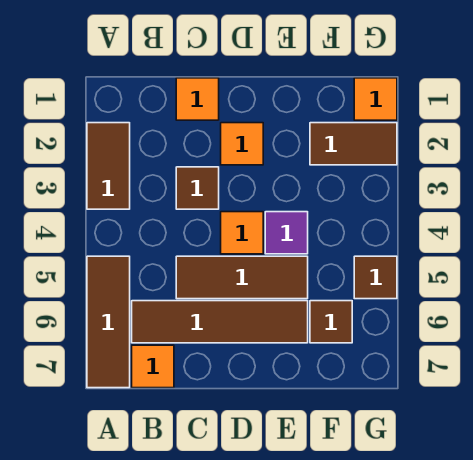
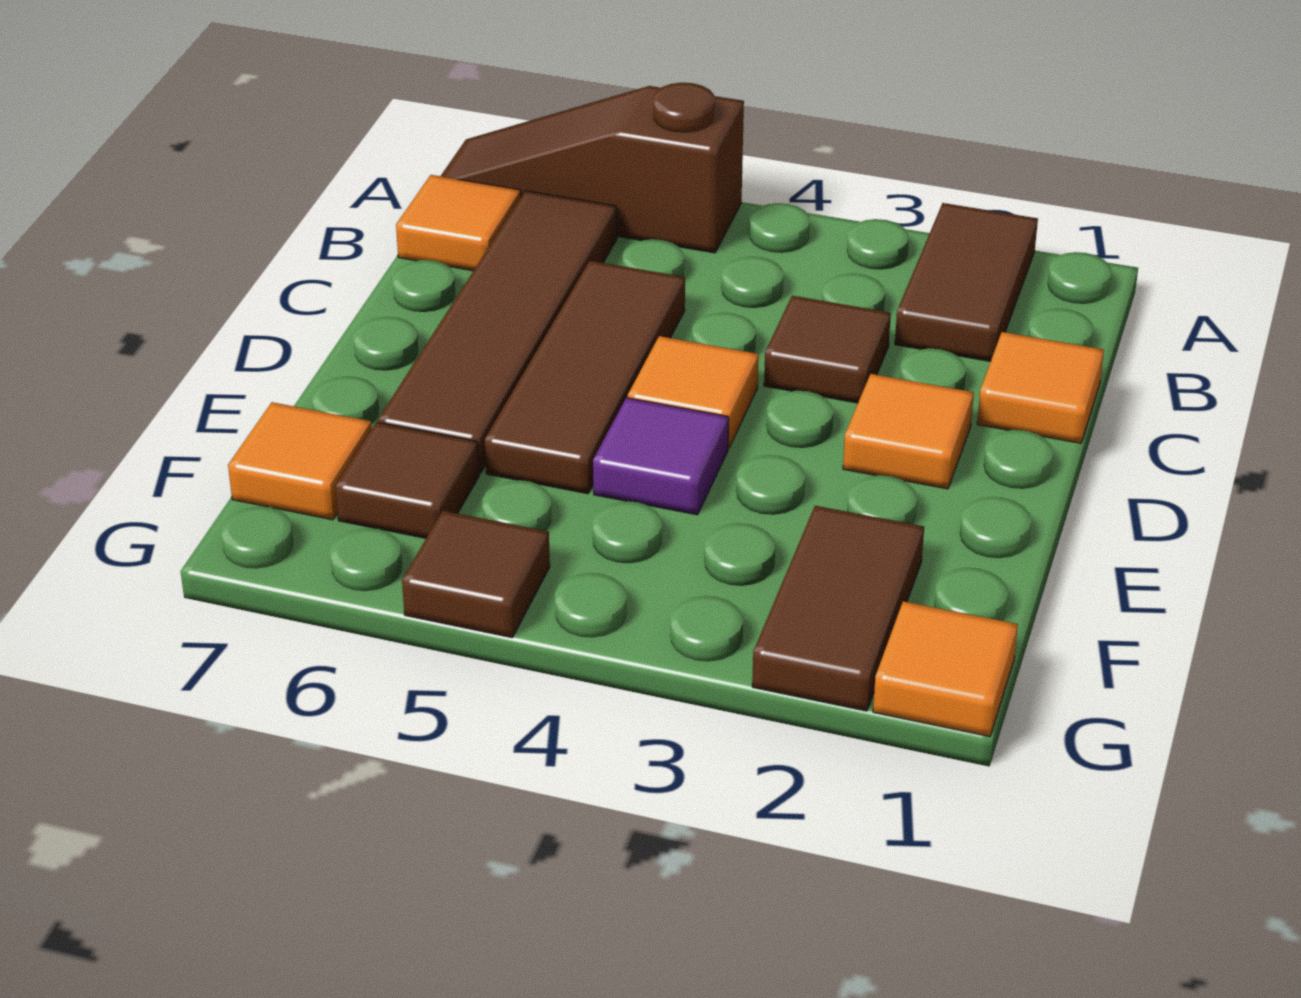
brown 1x2 tile [87,123,130,209] -> brown 1x2 tile turned to [895,203,1038,361]
brown 1x3 tile [87,256,130,388] -> brown 1x3 slope [441,83,744,253]
none -> orange 1x1 tile [228,402,372,520]

